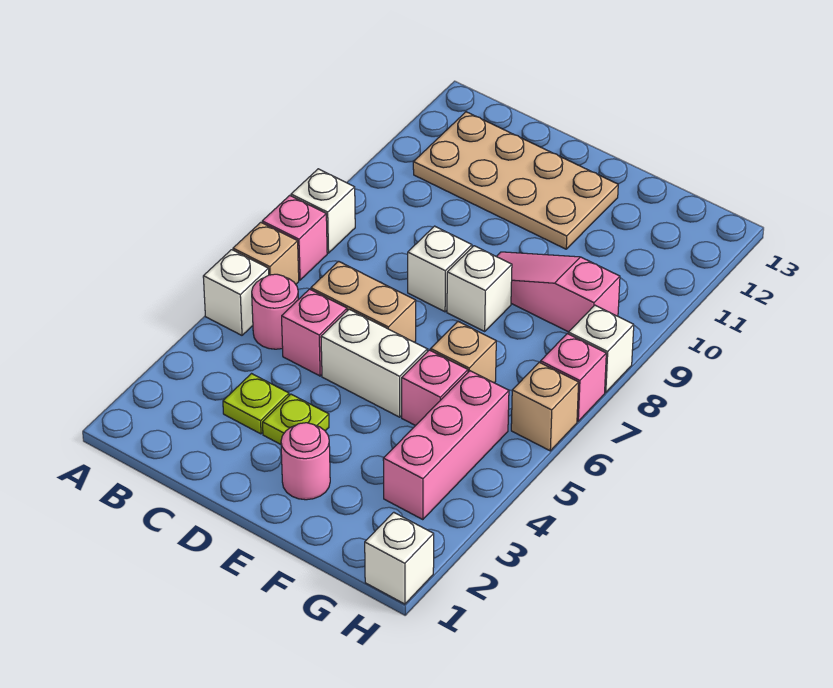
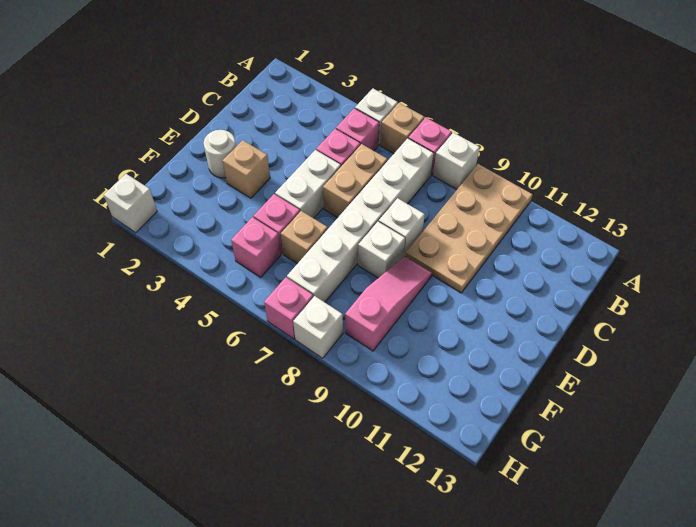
pink 1x1 round brick [252,274,298,349] -> pink 1x1 brick [336,108,379,151]
none -> white 1x6 brick [287,138,434,302]
tan 2x4 plate [413,112,618,249] -> tan 2x4 plate moved to [405,164,533,293]
lime 1x1 plate [223,374,289,434] -> none
lime 1x1 plate [263,394,329,444] -> none
pink 1x1 round brick [281,423,330,500] -> white 1x1 round brick [204,130,236,178]
pink 1x3 brick [383,371,509,520] -> pink 1x1 brick [231,217,281,277]
tan 1x1 brick [511,362,579,451] -> tan 1x1 brick moved to [223,140,270,198]

